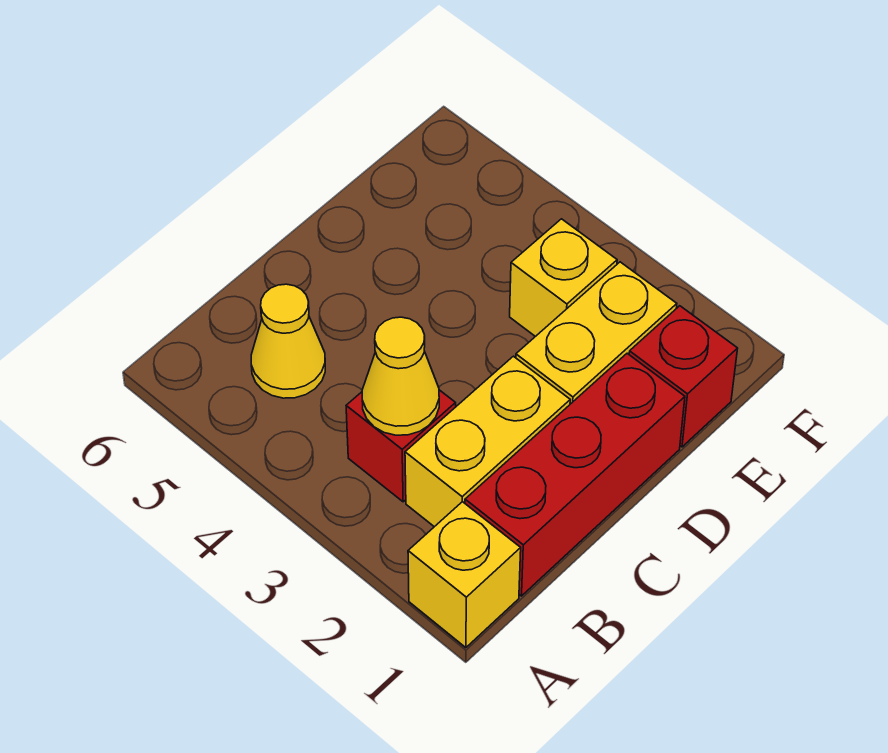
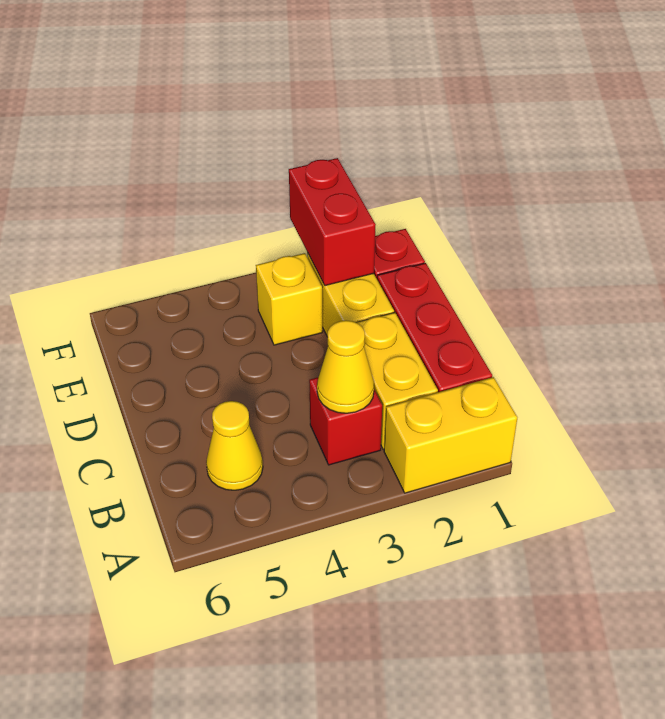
yellow 1x1 brick [408,502,521,648] -> yellow 1x2 brick [384,377,517,493]
none -> red 1x2 brick [289,158,376,286]

